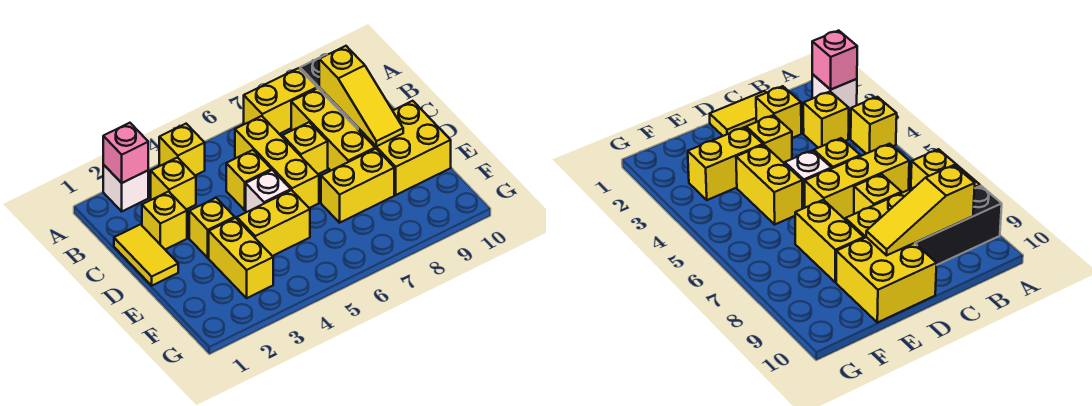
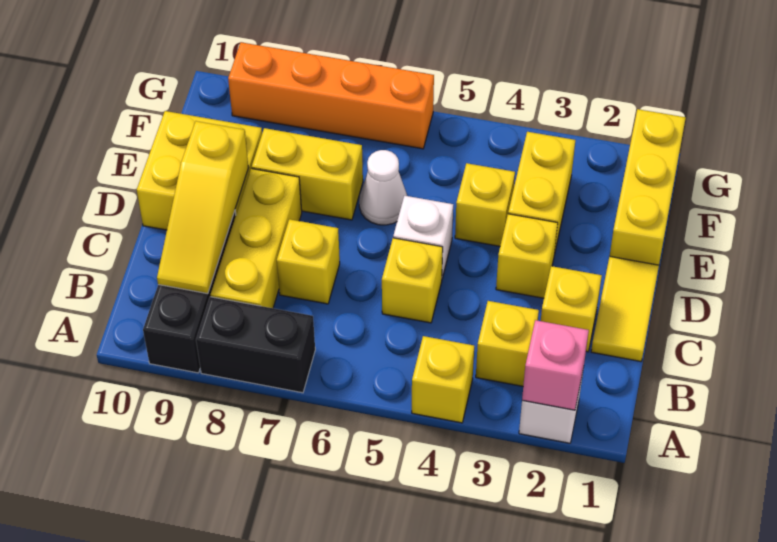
yellow 1x2 brick [244,68,317,134] -> black 1x2 brick [196,297,315,393]
yellow 1x3 brick [235,116,319,208] -> yellow 1x3 brick moved to [610,109,686,265]
yellow 1x3 slope [319,46,403,146] -> yellow 1x3 slope turned to [157,121,249,294]
yellow 1x2 brick [237,190,310,256] -> yellow 1x1 brick [455,163,515,246]
none -> white 1x1 cone [359,150,407,225]
none -> orange 1x4 brick [228,42,434,149]

